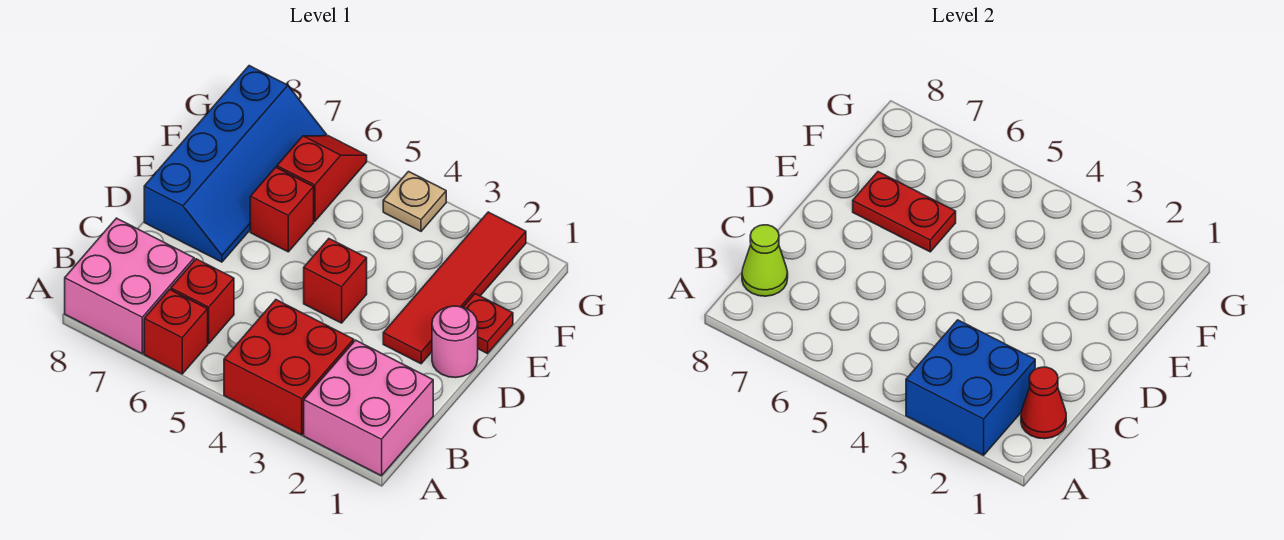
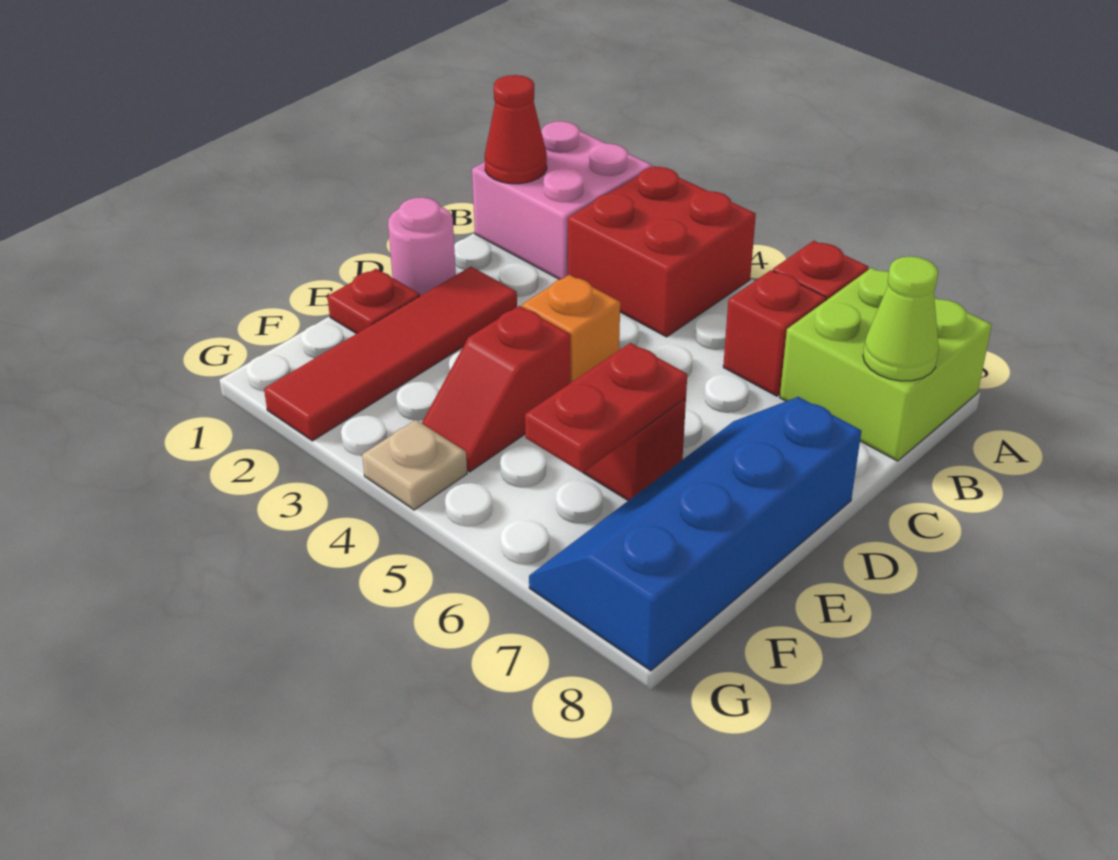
blue 2x2 brick [906,320,1035,455] -> none
pink 2x2 brick [65,218,194,354] -> lime 2x2 brick [780,268,992,461]
red 1x1 brick [304,239,367,323] -> orange 1x1 brick [522,275,620,382]
red 1x2 plate [853,172,956,252] -> red 1x2 plate turned to [525,343,687,473]
red 1x2 slope [277,135,367,221] -> red 1x2 slope moved to [422,306,571,472]

